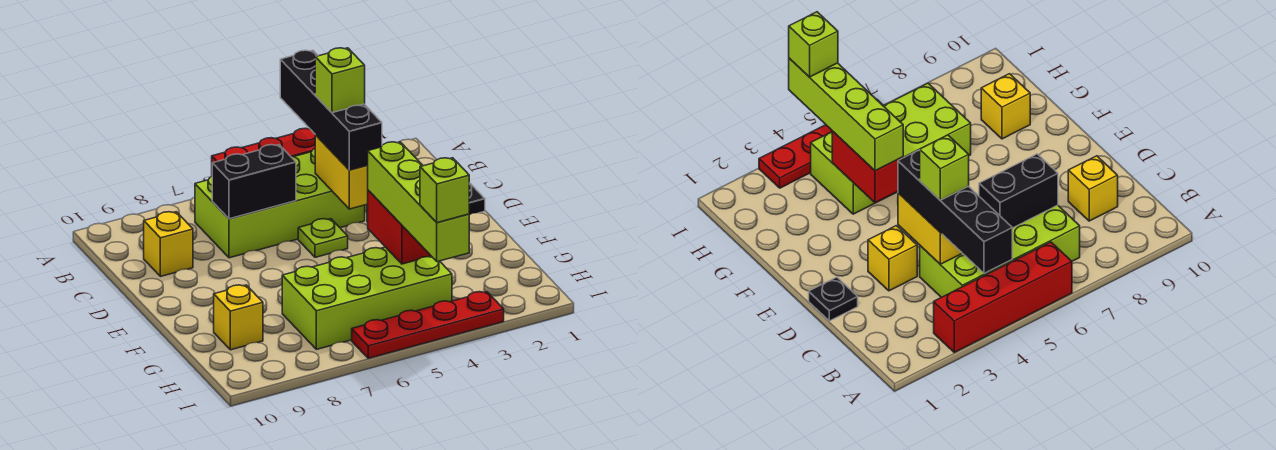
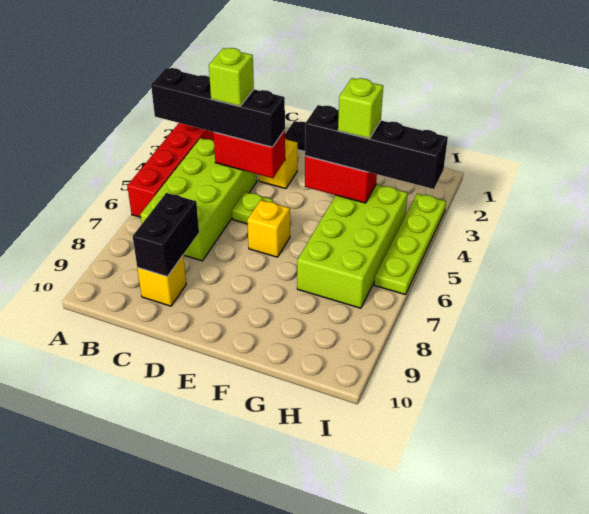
yellow 1x2 brick [315,135,368,209] -> red 1x2 brick [213,130,285,178]
black 1x2 brick [212,145,296,219] -> black 1x2 brick moved to [133,193,199,277]
lime 1x4 brick [367,142,469,262] -> black 1x4 brick [305,105,448,189]
yellow 1x1 brick [214,285,263,350] -> yellow 1x1 brick moved to [247,200,290,257]
red 1x4 plate [352,292,504,358] -> lime 1x4 plate [374,193,446,295]
lime 1x1 brick [420,158,469,223] -> lime 1x1 brick moved to [338,78,383,139]

